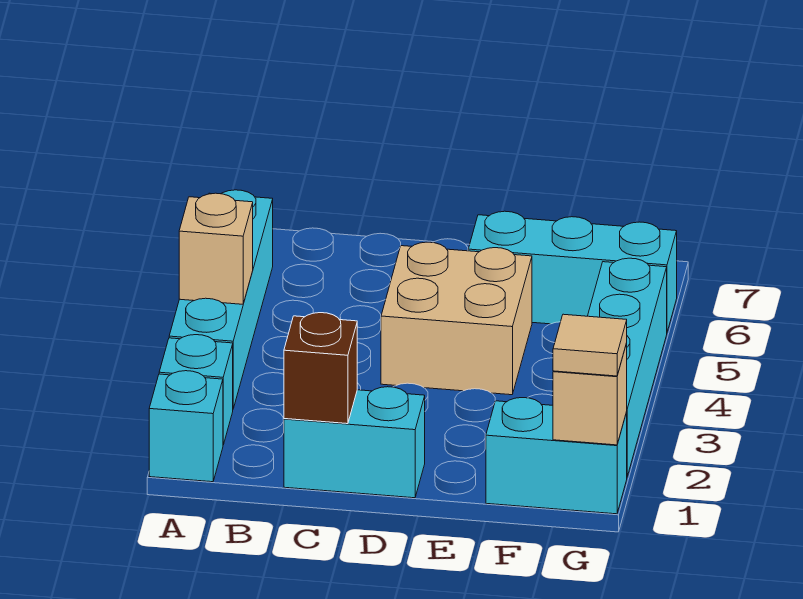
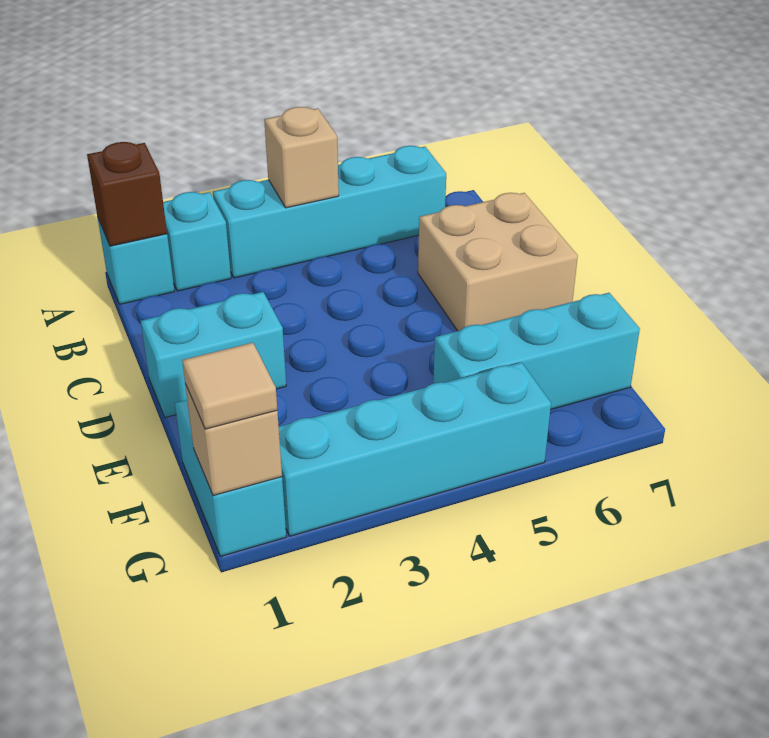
cyan 1x2 brick [284,387,425,498] -> cyan 1x2 brick turned to [141,292,286,418]
brown 1x1 brick [284,313,357,424] -> brown 1x1 brick moved to [87,142,167,246]
tan 2x2 brick [381,242,532,395] -> tan 2x2 brick moved to [418,193,578,331]
cyan 1x3 brick [468,211,677,332] -> cyan 1x3 brick turned to [433,293,640,410]

